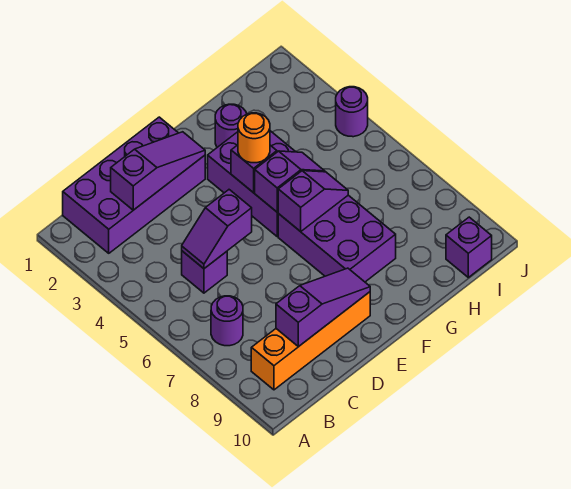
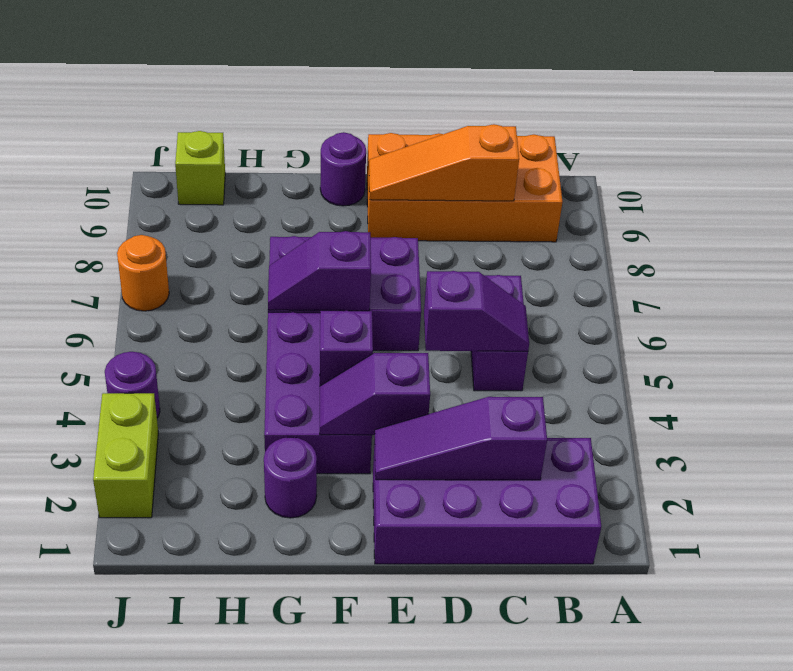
purple 1x1 round brick [211,296,243,346] -> purple 1x1 round brick moved to [320,132,366,206]
orange 1x4 brick [251,292,370,390] -> orange 2x4 brick [367,133,562,242]
purple 1x1 brick [182,251,227,293] -> purple 1x2 brick [471,275,528,391]
purple 1x3 slope [276,268,370,347] -> orange 1x3 slope [369,124,519,201]
orange 1x1 round brick [238,113,270,163] -> orange 1x1 round brick moved to [117,235,169,311]
purple 1x2 slope [255,151,325,212] -> purple 1x2 slope moved to [320,353,430,435]
purple 2x3 brick [278,195,396,282] -> purple 2x3 brick turned to [268,236,421,351]
purple 1x1 brick [446,217,492,277] -> lime 1x1 brick [175,131,225,205]
none -> lime 1x2 brick [93,393,158,518]

